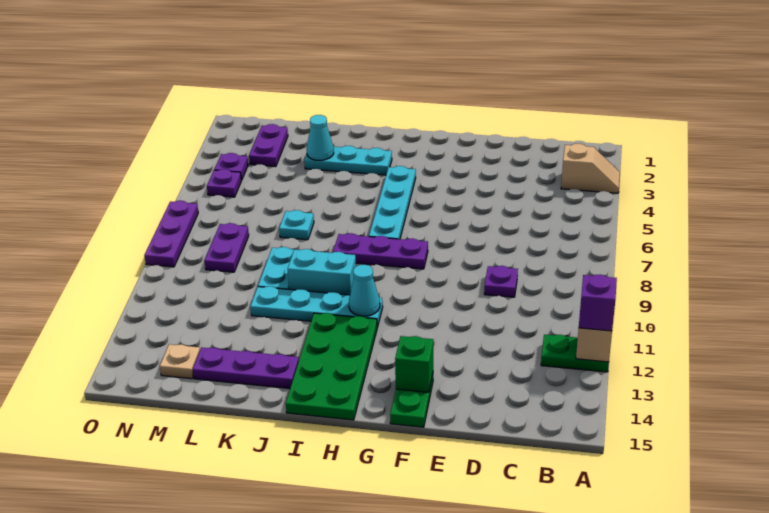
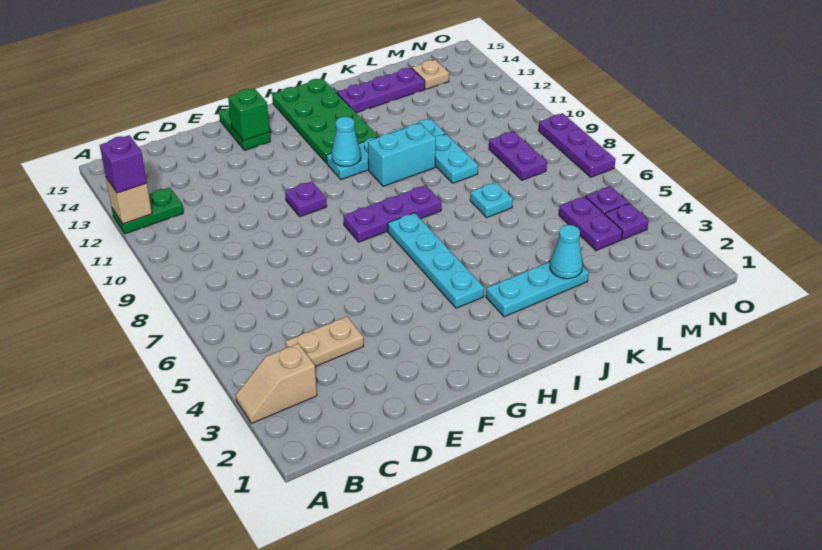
none -> tan 1x2 plate [285,317,364,366]
purple 1x1 plate [484,266,518,297] -> purple 1x1 plate moved to [285,181,327,217]
purple 1x2 plate [249,124,288,167] -> purple 1x2 plate moved to [559,196,622,251]

